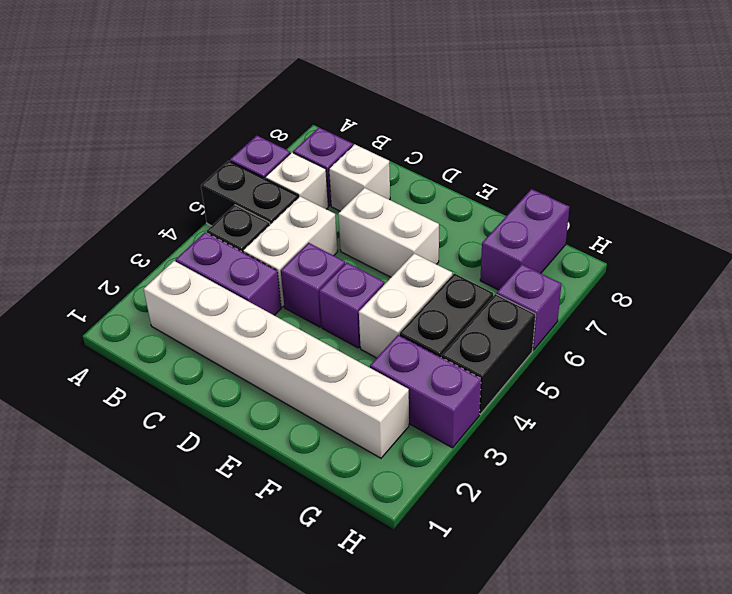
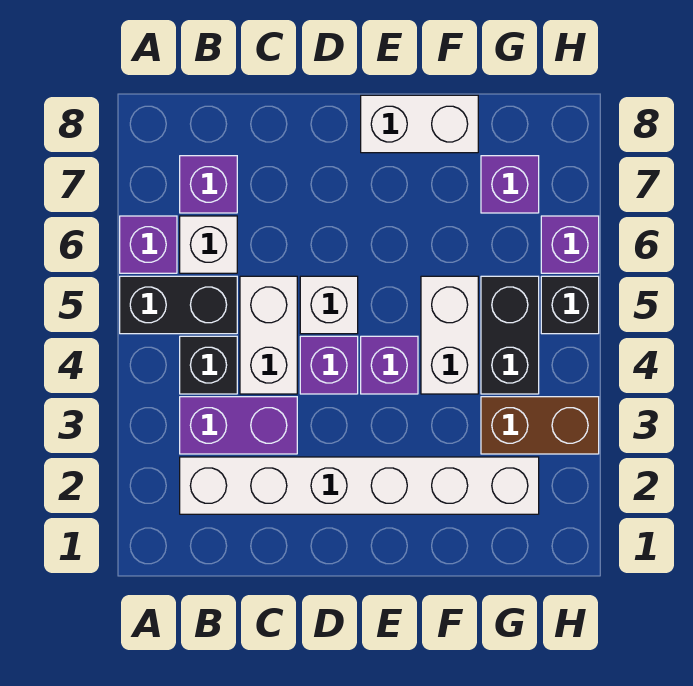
white 1x1 brick [329,144,390,211] -> white 1x1 brick moved to [300,276,358,334]
white 1x2 brick [338,188,439,277] -> white 1x2 brick moved to [361,95,478,153]
purple 1x2 brick [370,335,481,448] -> brown 1x2 brick [481,397,599,454]
purple 1x2 brick [480,189,569,290] -> purple 1x1 brick [481,156,539,213]
black 1x2 brick [441,294,536,414] -> black 1x1 brick [541,276,599,334]

